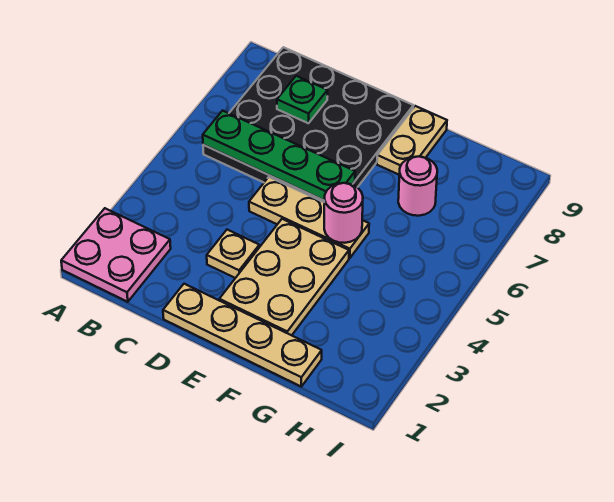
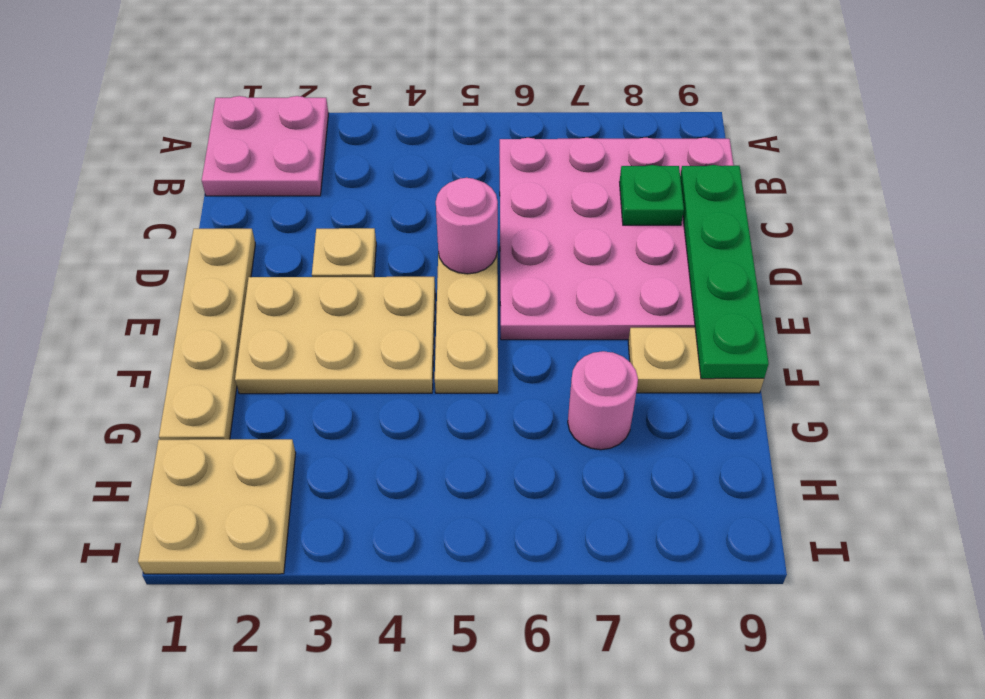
black 4x4 plate [203,47,413,202] -> pink 4x4 plate [500,137,734,340]
green 1x4 plate [203,111,355,200] -> green 1x4 plate moved to [680,165,769,379]
pink 1x1 round brick [324,183,363,243] -> pink 1x1 round brick moved to [436,178,498,274]
none -> tan 2x2 plate [138,439,296,574]

